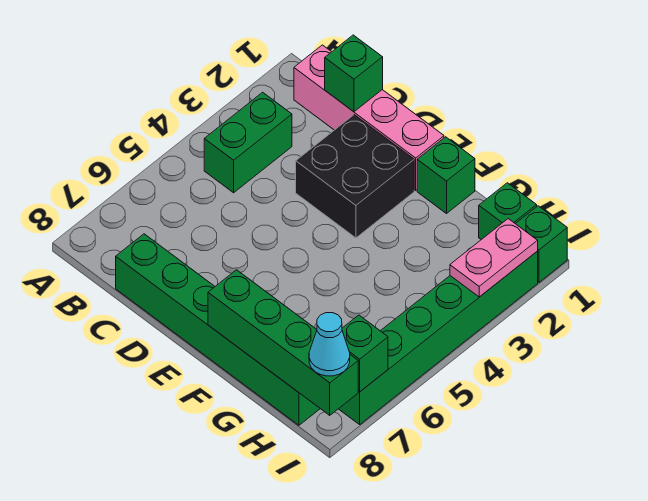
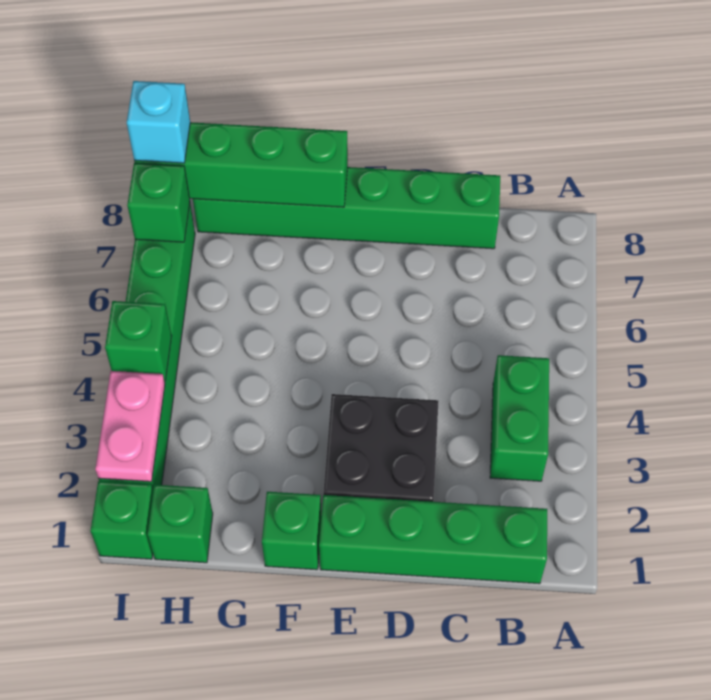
pink 1x4 brick [294,45,444,190] -> green 1x4 brick [319,495,547,584]
green 1x1 brick [325,35,383,112] -> green 1x1 brick moved to [105,301,172,381]
cyan 1x1 cone [309,313,350,376] -> cyan 1x1 brick [127,81,190,163]

